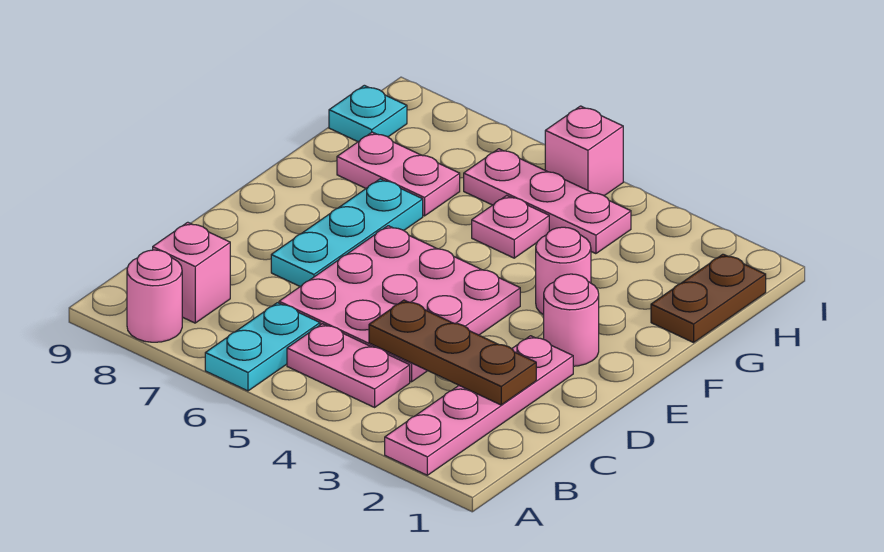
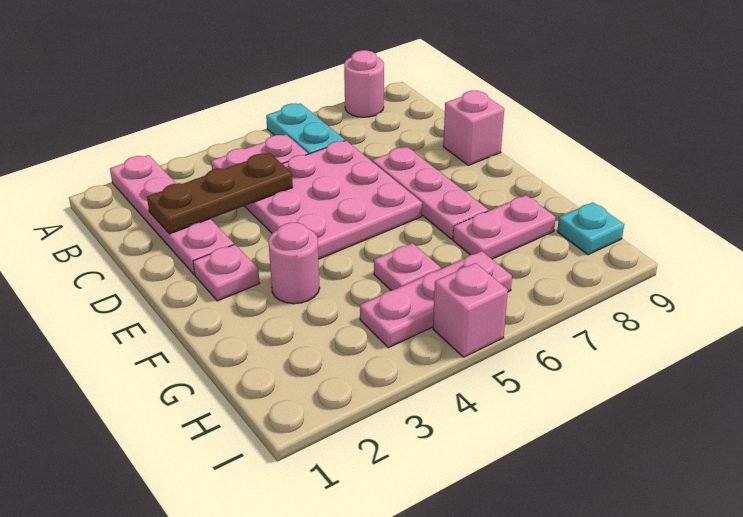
pink 1x1 brick [153,222,230,323] -> pink 1x1 brick moved to [443,91,504,165]
cyan 1x3 plate [271,179,423,286] -> pink 1x3 plate [372,147,488,239]
pink 1x1 round brick [544,274,599,366] -> pink 1x1 plate [193,245,260,301]
brown 1x2 plate [651,254,766,343] -> none

